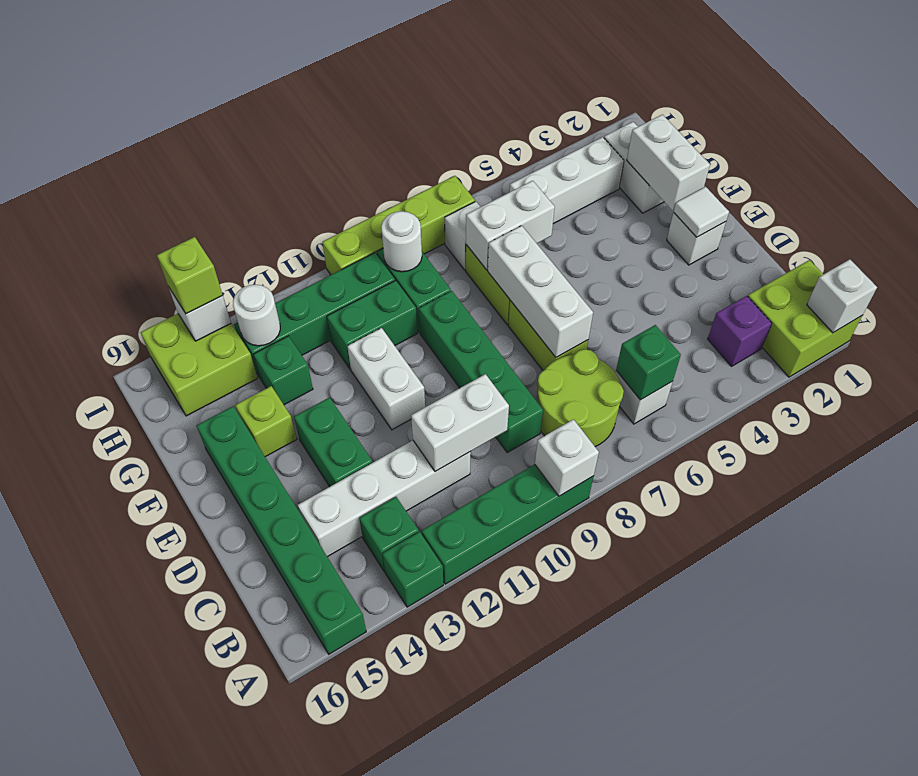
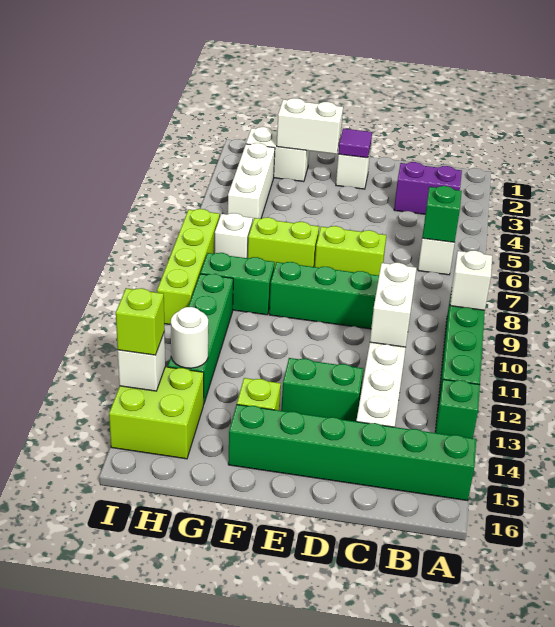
lime 2x2 brick [748,260,862,377] -> none
white 1x1 brick [807,259,877,333] -> none
purple 1x1 brick [708,296,772,366] -> purple 1x2 brick [394,162,462,214]
lime 2x2 round brick [537,349,624,447] -> none
green 1x1 brick [359,497,419,571] -> none
white 1x3 brick [488,226,593,357] -> none
white 1x1 tile [674,187,729,237] -> purple 1x1 tile [338,129,372,158]
white 1x2 brick [347,328,425,430] -> none
white 1x2 brick [466,181,555,270] -> none
green 1x2 brick [327,280,417,369] -> none
green 1x1 brick [253,336,313,405] -> none
white 1x1 round brick [381,211,422,272] -> none

